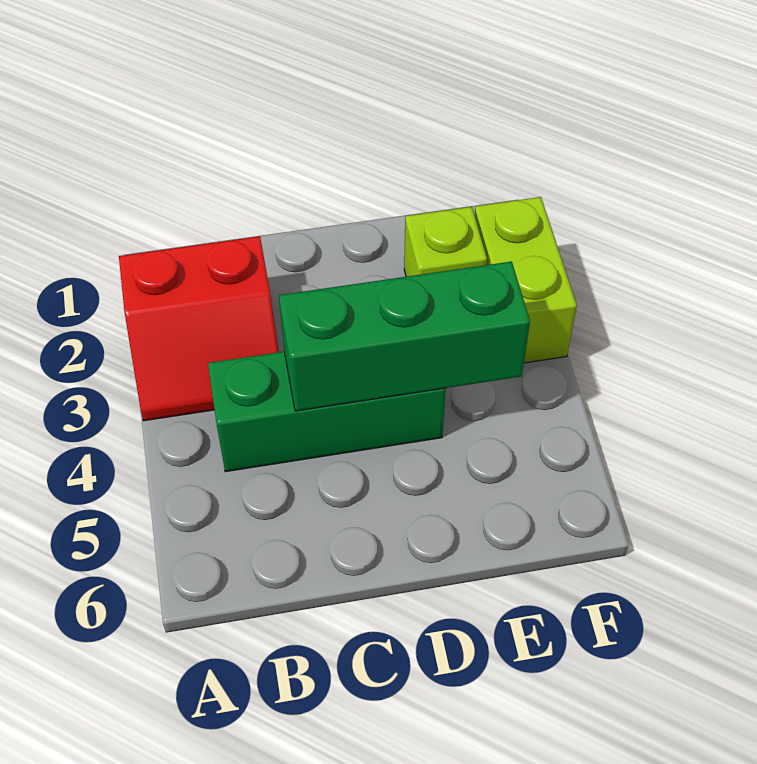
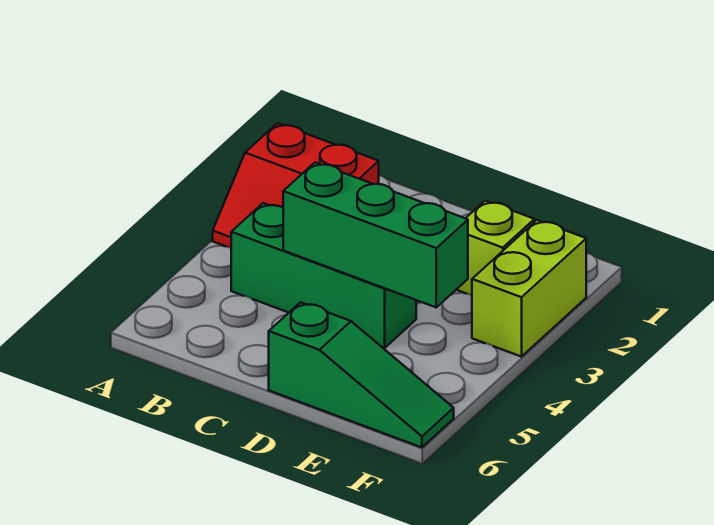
none -> green 1x3 slope [269,302,454,447]

